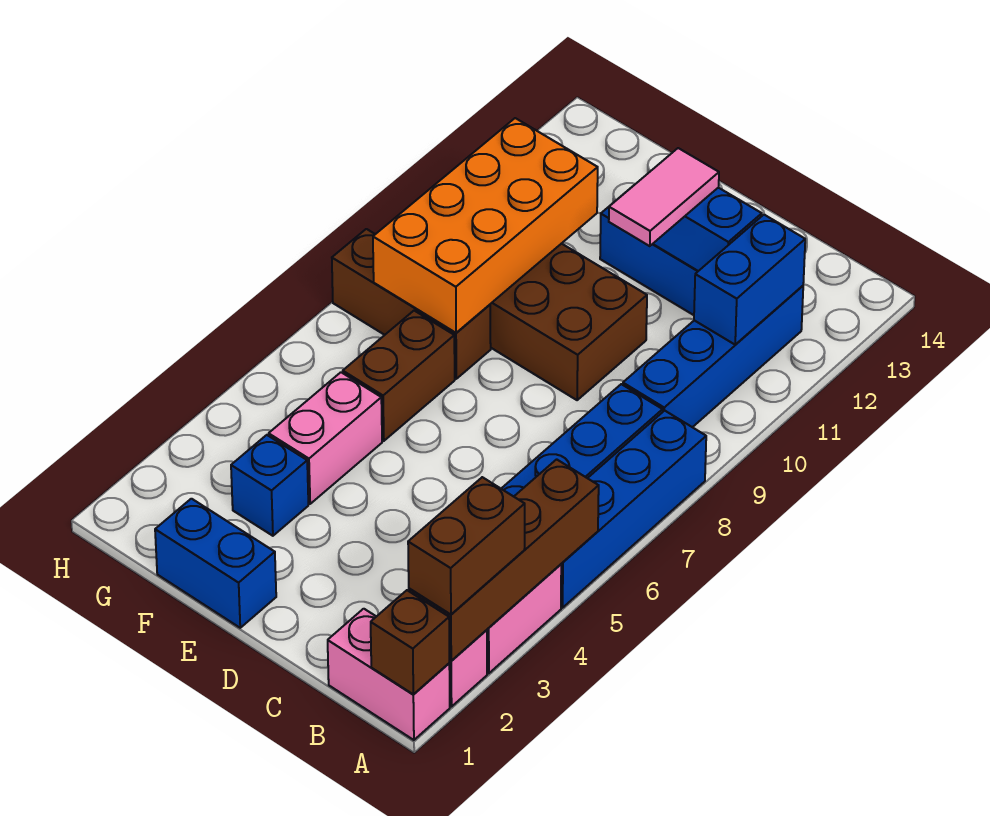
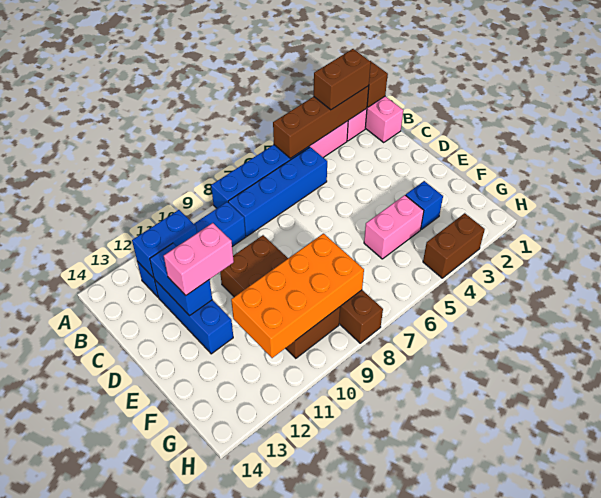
pink 1x2 tile [609,148,719,246] -> pink 1x2 brick [164,223,234,295]
blue 1x2 brick [155,499,276,628] -> none
brown 1x2 brick [343,311,455,441] -> brown 1x2 brick moved to [423,213,485,278]

